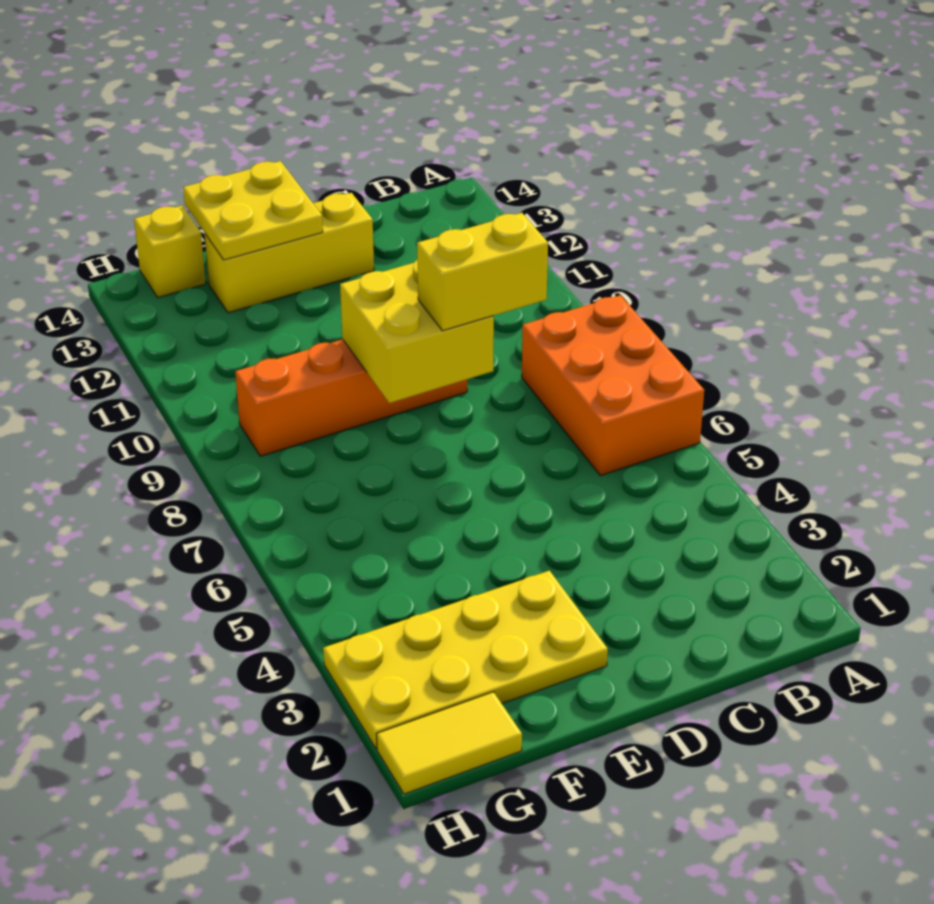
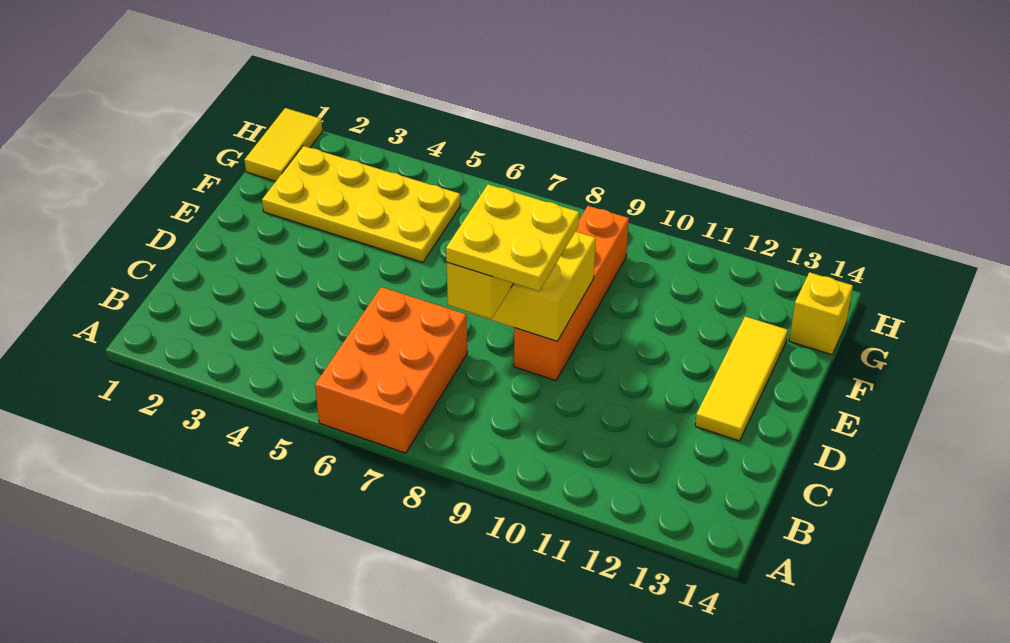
orange 2x3 brick [522,295,704,476] -> orange 2x3 brick turned to [315,287,467,453]
yellow 1x3 brick [205,193,374,313] -> yellow 1x3 tile [695,316,788,441]
yellow 2x4 plate [323,571,608,749] -> yellow 2x4 plate turned to [262,146,460,262]
yellow 2x2 plate [183,161,323,260] -> yellow 2x2 plate moved to [446,184,579,291]

